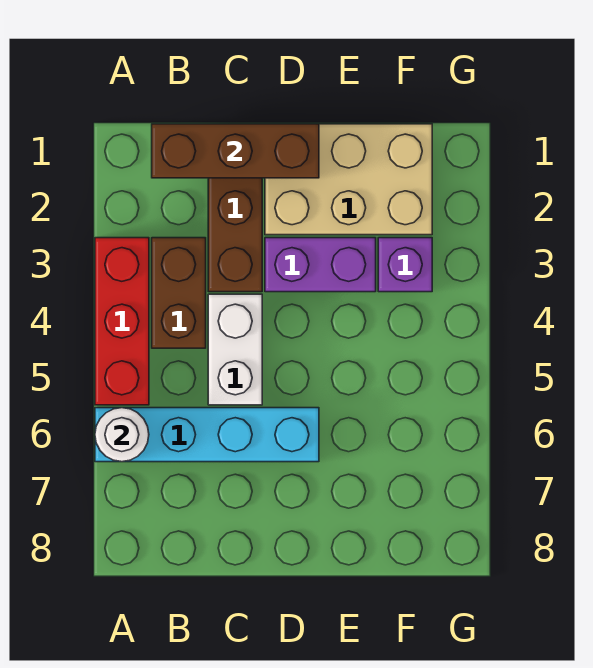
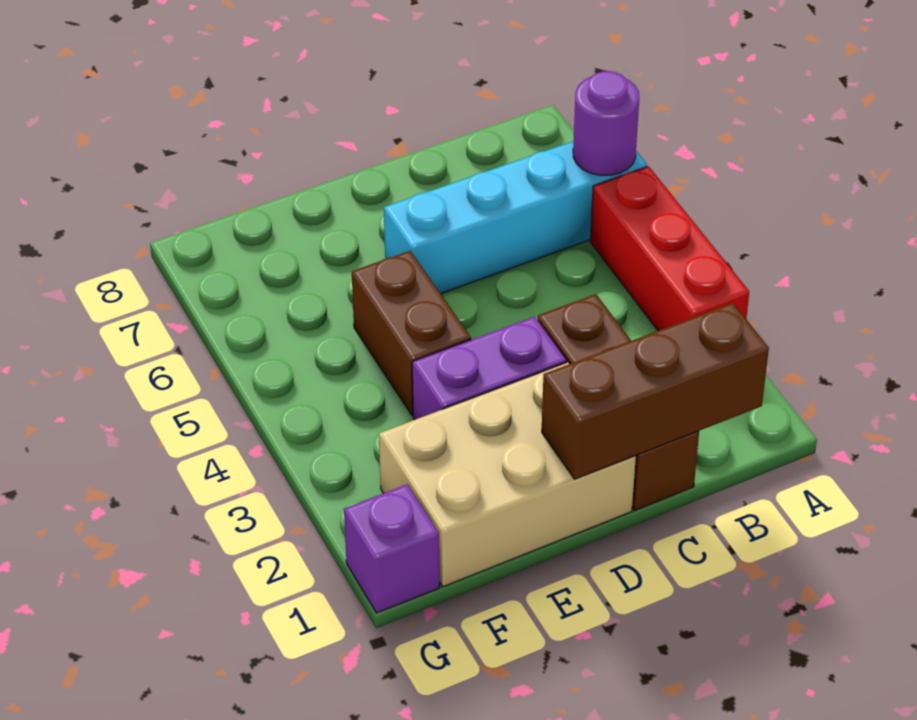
white 1x1 round brick [95,408,149,462] -> purple 1x1 round brick [573,71,639,175]
brown 1x2 brick [152,238,206,348] -> brown 1x2 brick moved to [352,251,471,415]
white 1x2 brick [208,294,262,405] -> none
purple 1x1 brick [378,238,432,292] -> purple 1x1 brick moved to [344,484,439,613]

